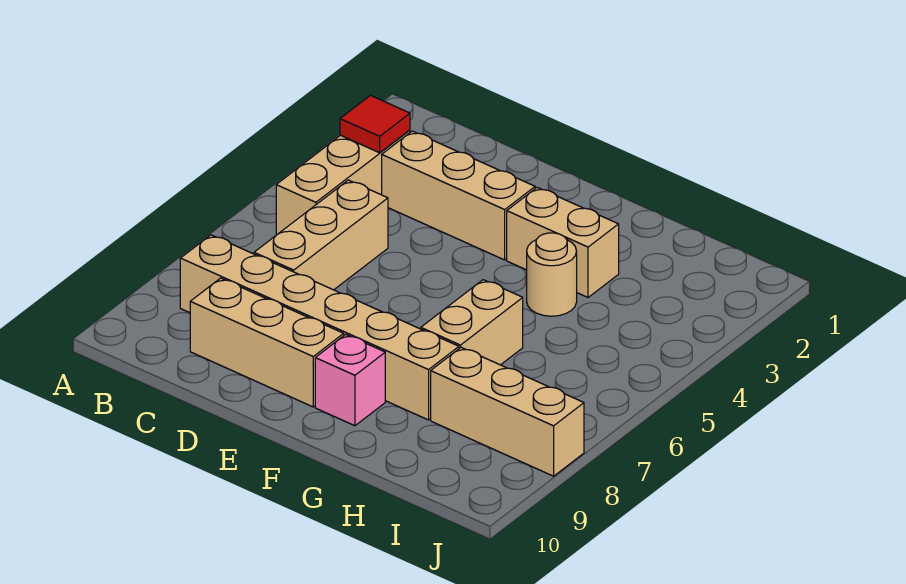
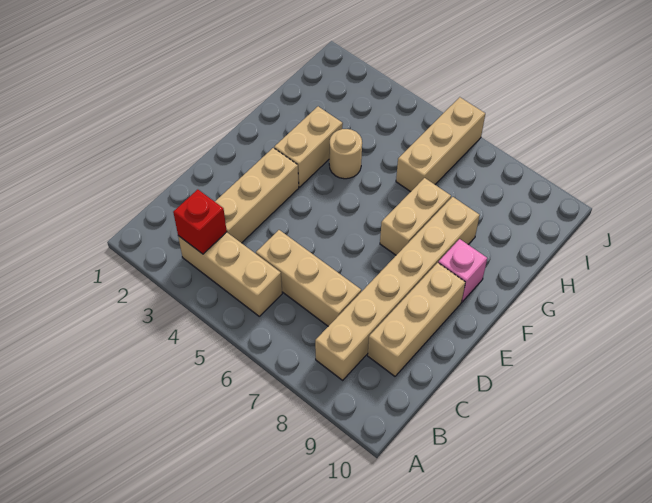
red 1x1 tile [340,95,410,153] -> red 1x1 brick [173,190,227,254]
tan 1x2 brick [421,280,523,365] -> tan 1x2 brick turned to [380,178,451,255]
tan 1x3 brick [431,347,584,476] -> tan 1x3 brick moved to [396,97,485,192]

